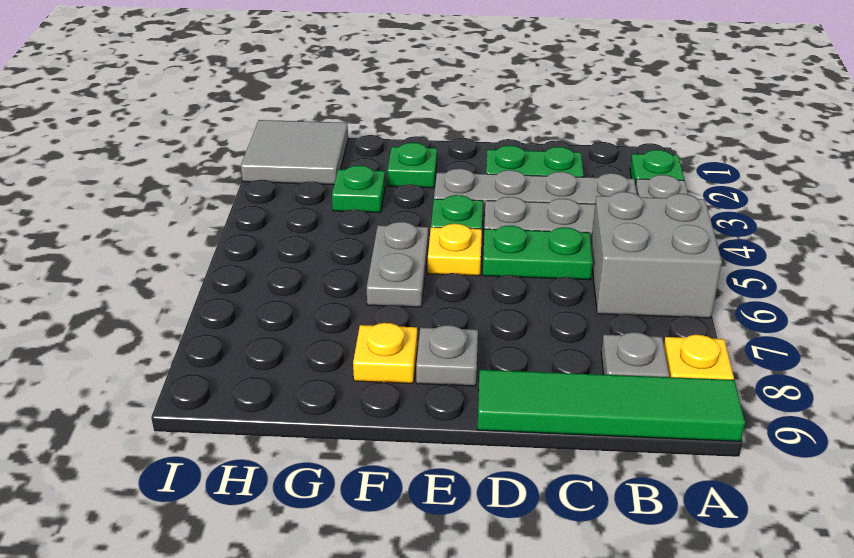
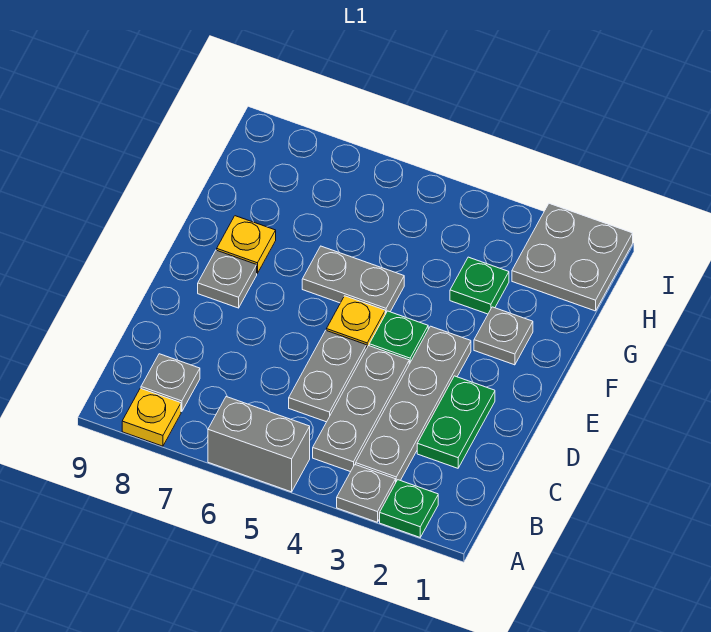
grey 2x2 brick [591,192,722,318] -> grey 1x2 brick [208,397,310,492]
green 1x4 tile [477,370,745,441] -> none
green 1x2 plate [483,226,593,280] -> grey 1x2 plate [289,331,366,422]
green 1x1 plate [387,143,437,188] -> grey 1x1 plate [474,307,533,365]
grey 2x2 tile [241,120,348,185] -> grey 2x2 plate [512,203,633,311]

